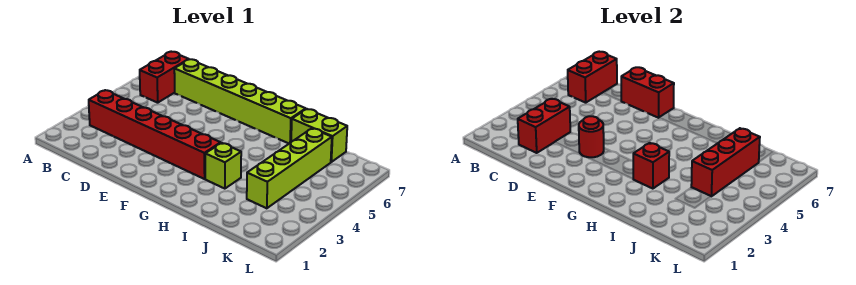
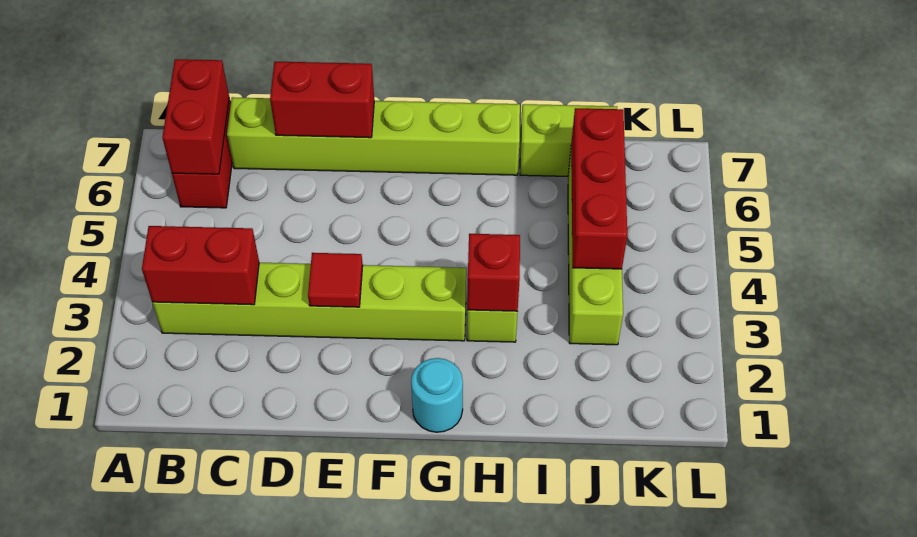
red 1x6 brick [89,90,220,179] -> lime 1x6 brick [152,263,466,341]
red 1x2 brick [518,99,570,153] -> red 1x2 brick turned to [142,226,259,305]
red 1x1 round brick [579,116,604,157] -> red 1x1 tile [308,253,363,307]
none -> cyan 1x1 round brick [411,358,463,432]

